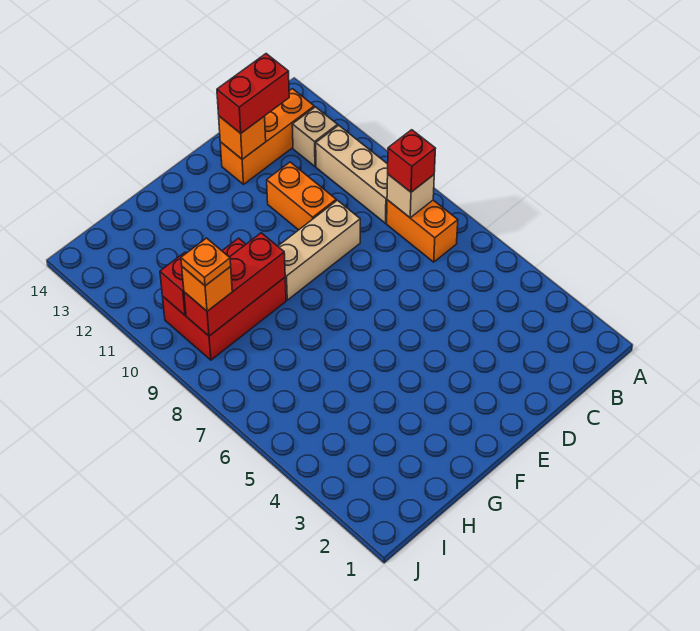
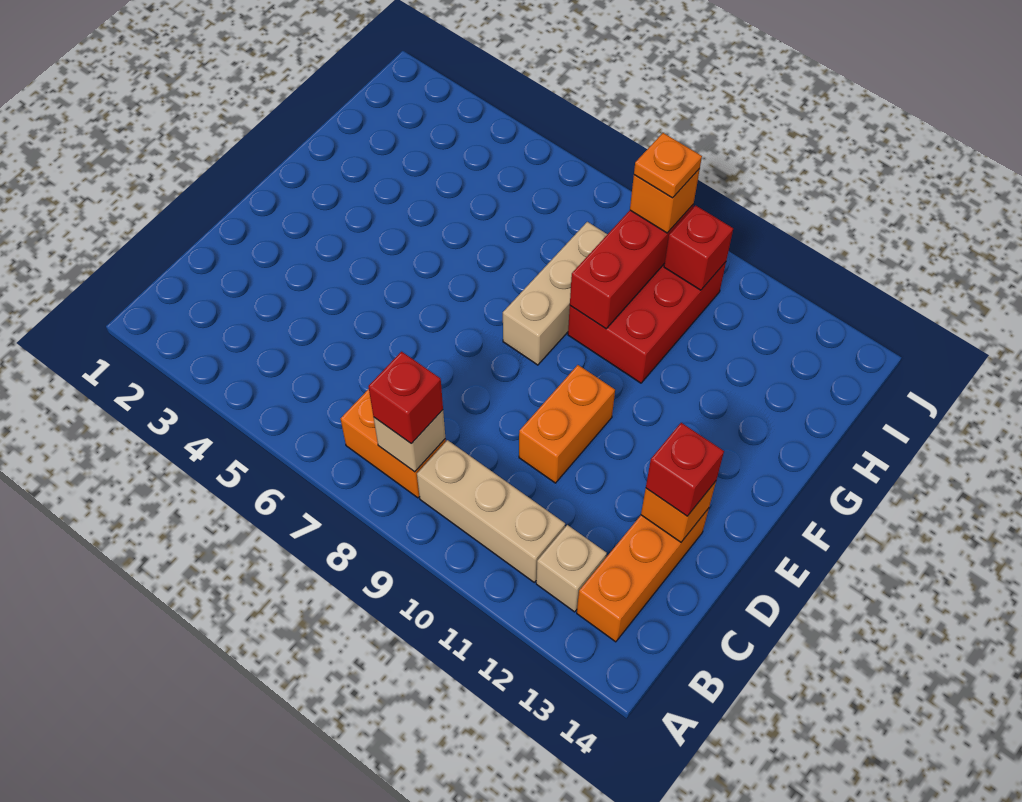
red 1x2 brick [217,54,289,133] -> red 1x1 brick [646,423,724,516]
tan 1x3 brick [278,200,360,300] -> tan 1x3 brick moved to [503,222,607,365]
orange 1x2 brick [267,162,336,230] -> orange 1x2 brick turned to [519,365,615,483]

